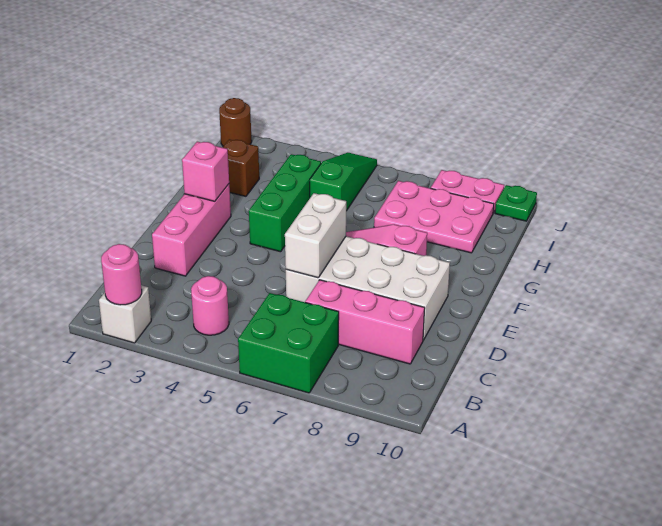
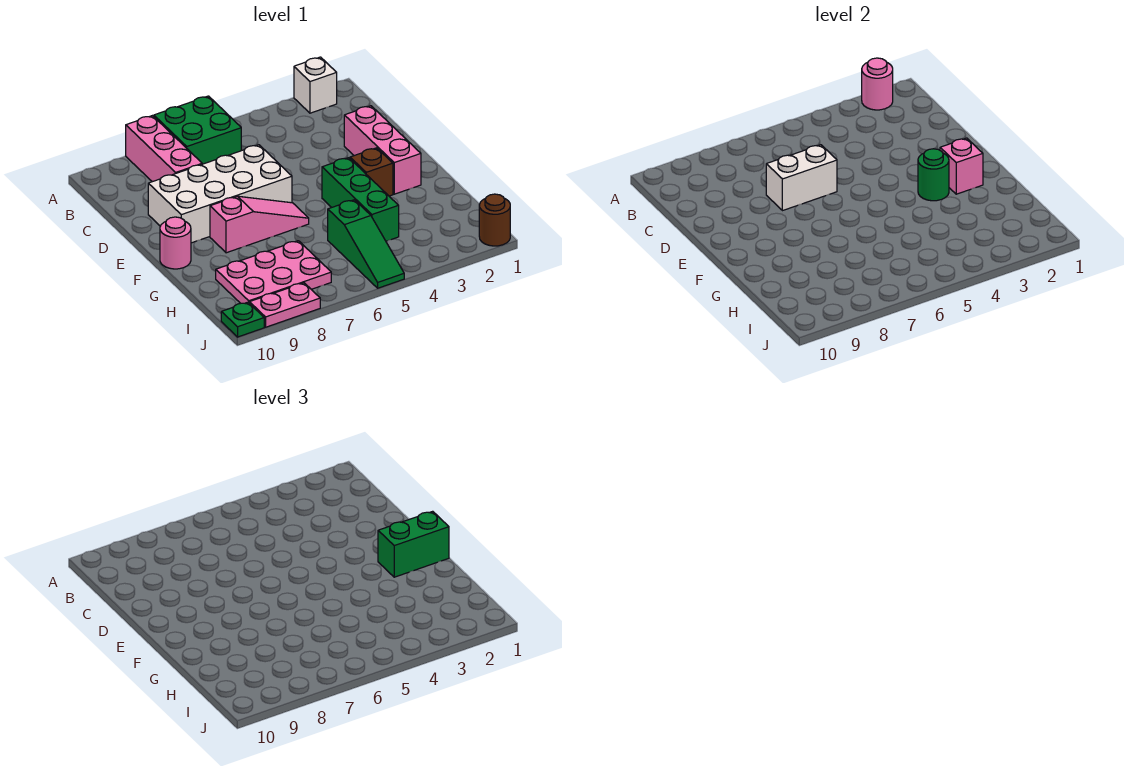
pink 1x1 round brick [191,276,229,335] -> pink 1x1 round brick moved to [160,217,191,269]
pink 1x3 brick [305,280,425,364] -> pink 1x3 brick turned to [126,116,202,182]
white 1x2 brick [285,193,346,278] -> white 1x2 brick turned to [766,145,837,211]
none -> green 1x2 brick [378,511,449,577]
none -> green 1x1 round brick [918,149,949,201]
brown 1x1 brick [222,139,259,196] -> brown 1x1 brick moved to [350,148,393,196]

